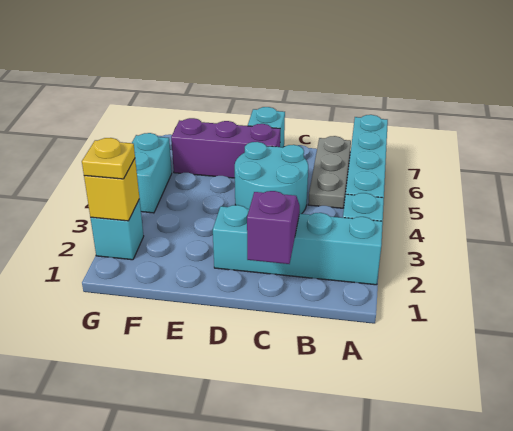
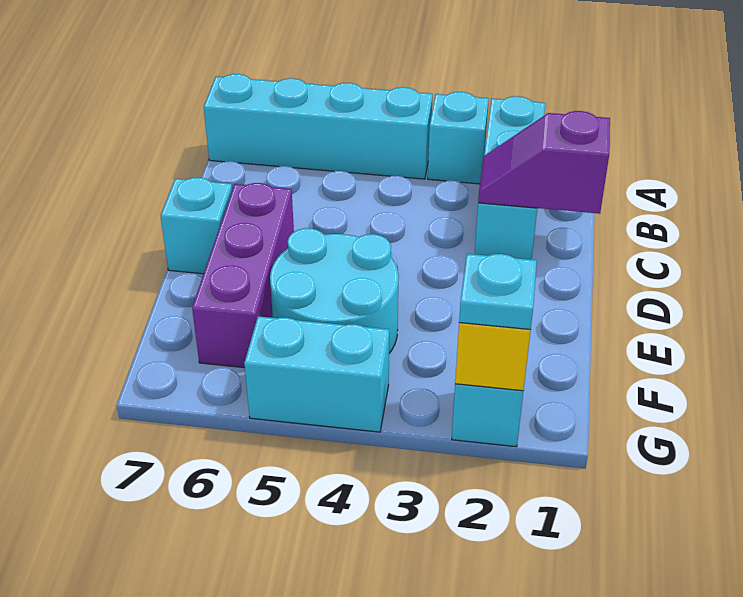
cyan 1x4 brick [213,205,383,285] -> cyan 1x3 brick [475,96,545,260]
grey 1x3 plate [308,136,351,208] -> none
cyan 2x2 round brick [235,142,308,214] -> cyan 2x2 round brick moved to [270,228,399,353]
yellow 1x1 plate [82,138,135,179] -> cyan 1x1 plate [459,254,537,330]

